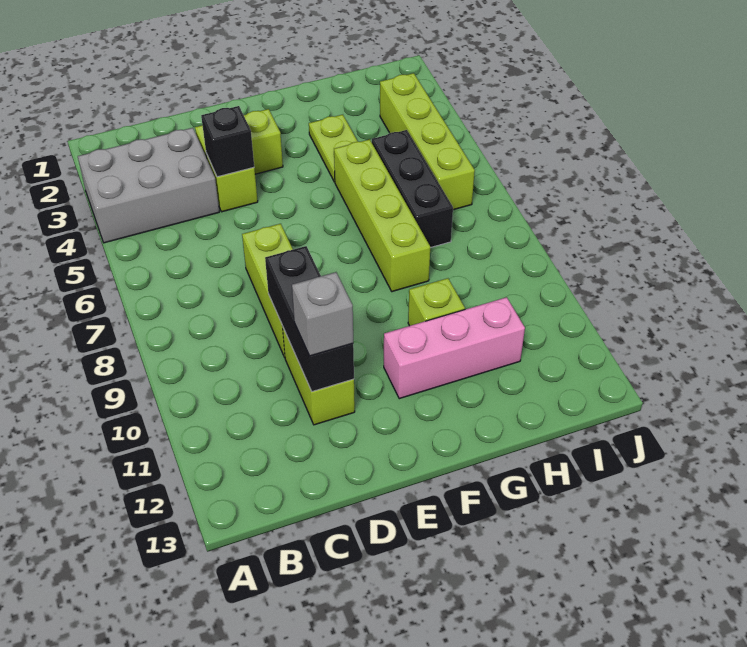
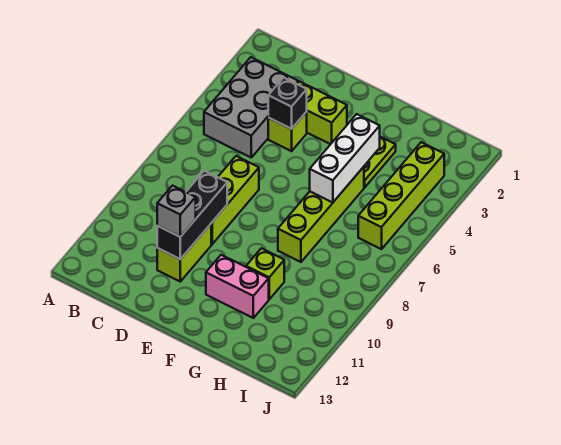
grey 2x3 brick [78,128,219,243] -> grey 2x3 brick turned to [204,57,298,157]
pink 1x3 brick [384,297,525,399] -> pink 1x2 brick [206,255,269,318]
none -> white 1x3 brick [310,114,380,203]
black 1x3 brick [372,130,453,248] -> none

